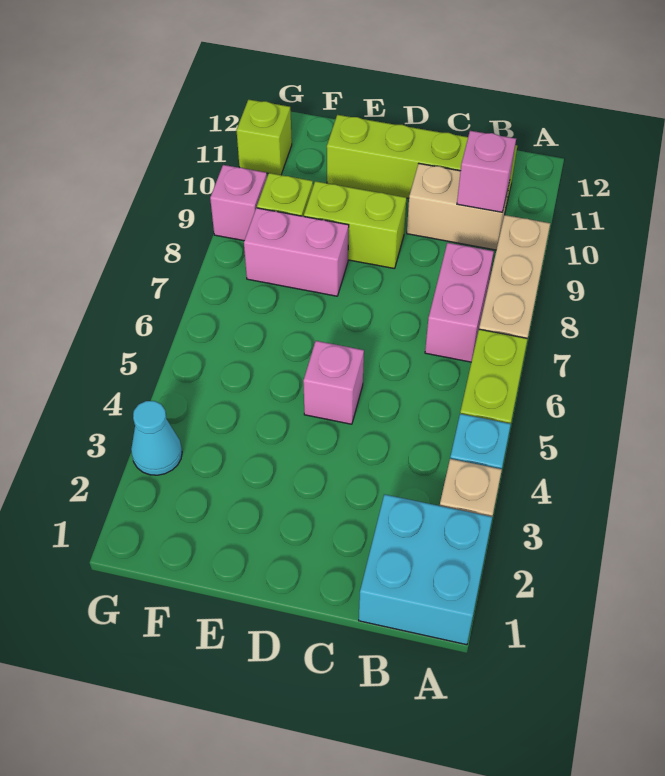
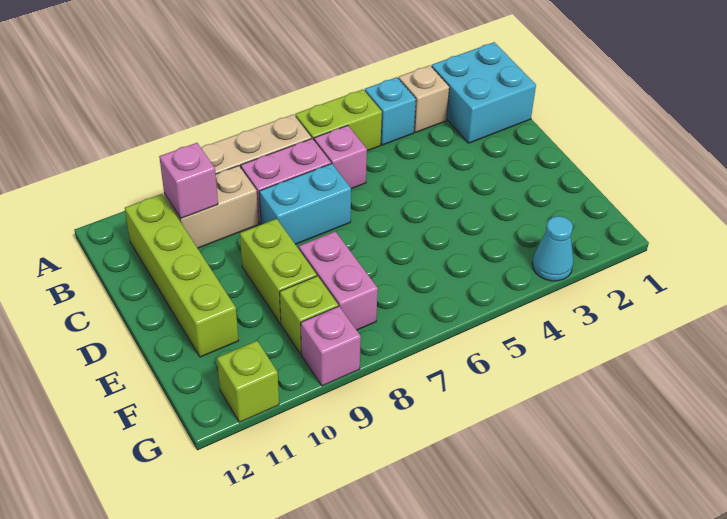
tan 1x2 brick [407,164,509,250] -> tan 1x2 brick turned to [164,166,259,248]
none -> cyan 1x2 brick [259,164,351,244]
pink 1x1 brick [303,341,364,424] -> pink 1x1 brick moved to [314,125,367,189]

